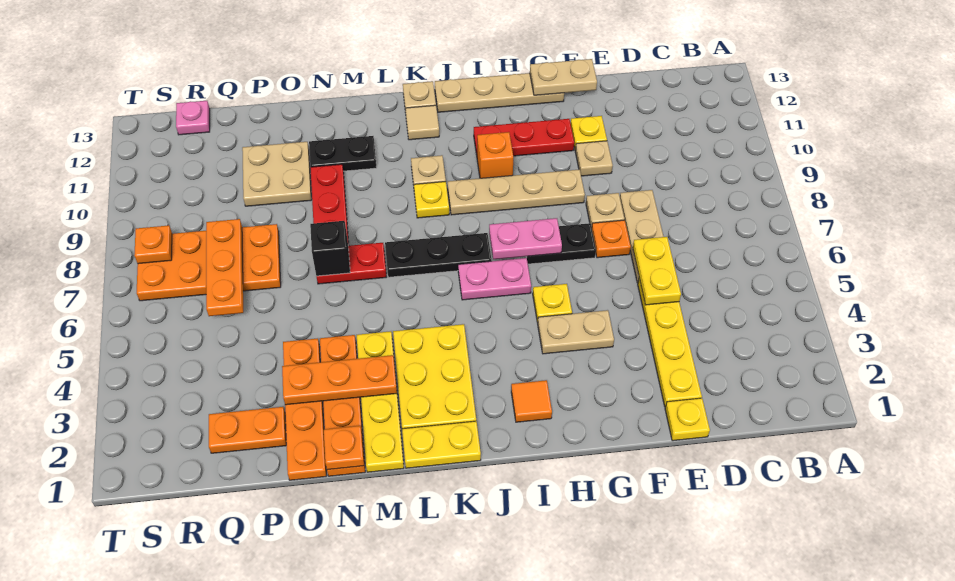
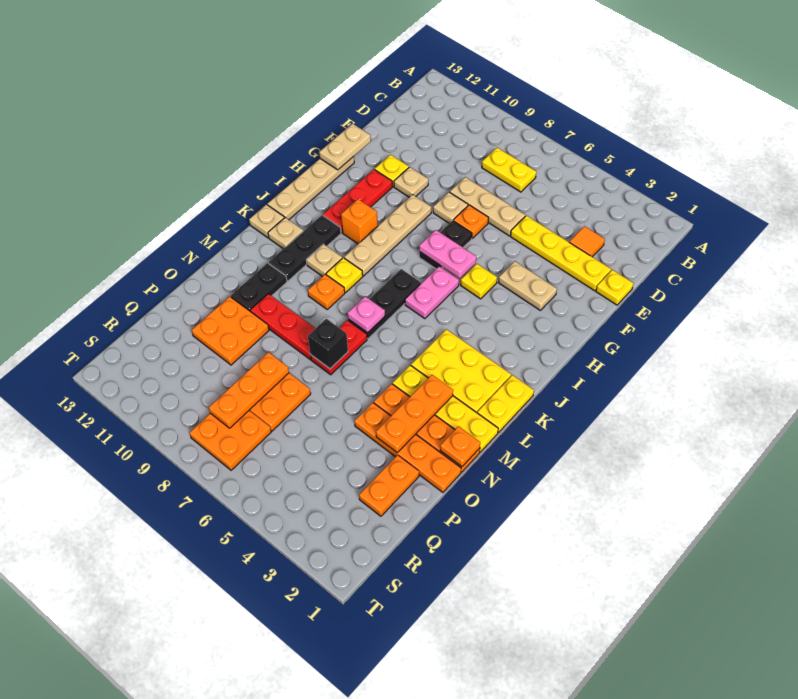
yellow 1x2 plate [633,237,681,305] -> yellow 1x2 plate moved to [482,148,536,192]
tan 1x2 plate [538,310,614,354] -> tan 1x2 plate turned to [499,261,557,310]
pink 1x2 plate [489,218,562,259] -> pink 1x2 plate turned to [419,230,476,278]
orange 1x1 tile [511,380,552,422] -> orange 1x1 tile moved to [569,226,605,257]
none -> black 1x3 plate [269,215,341,281]
tan 1x1 tile [405,105,439,140] -> tan 1x1 plate [268,218,303,249]
tan 2x2 plate [242,142,312,206] -> orange 2x2 plate [192,296,269,365]
orange 1x3 plate [206,219,243,316] -> orange 1x3 plate turned to [209,352,289,428]
pink 1x1 plate [176,101,210,135] -> pink 1x1 plate moved to [348,296,385,333]
orange 1x1 plate [134,225,172,264] -> orange 1x1 plate moved to [308,274,345,309]

